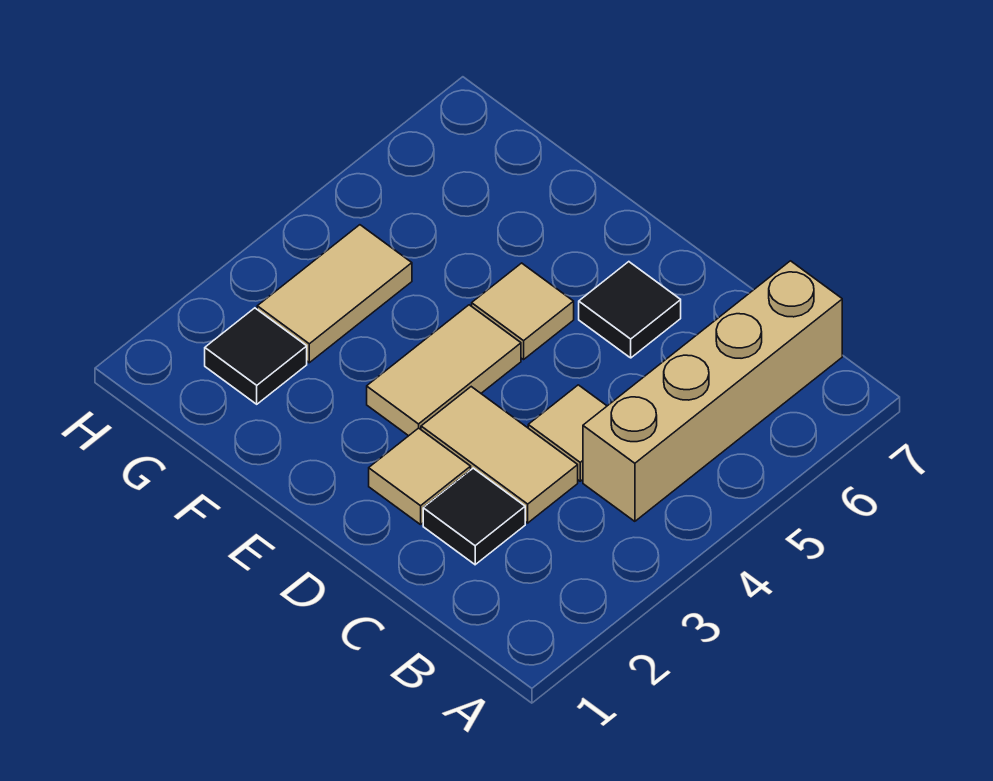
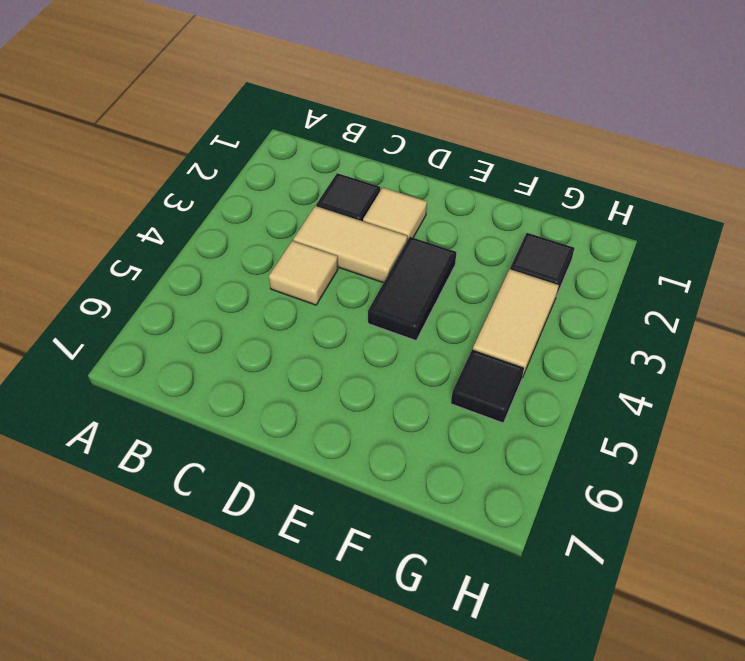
tan 1x4 brick [583,261,842,521] -> none
black 1x1 tile [579,262,681,358] -> black 1x1 tile moved to [451,349,524,423]
tan 1x2 tile [367,305,521,436] -> black 1x2 tile [368,237,456,340]
tan 1x1 tile [472,263,574,359] -> none

